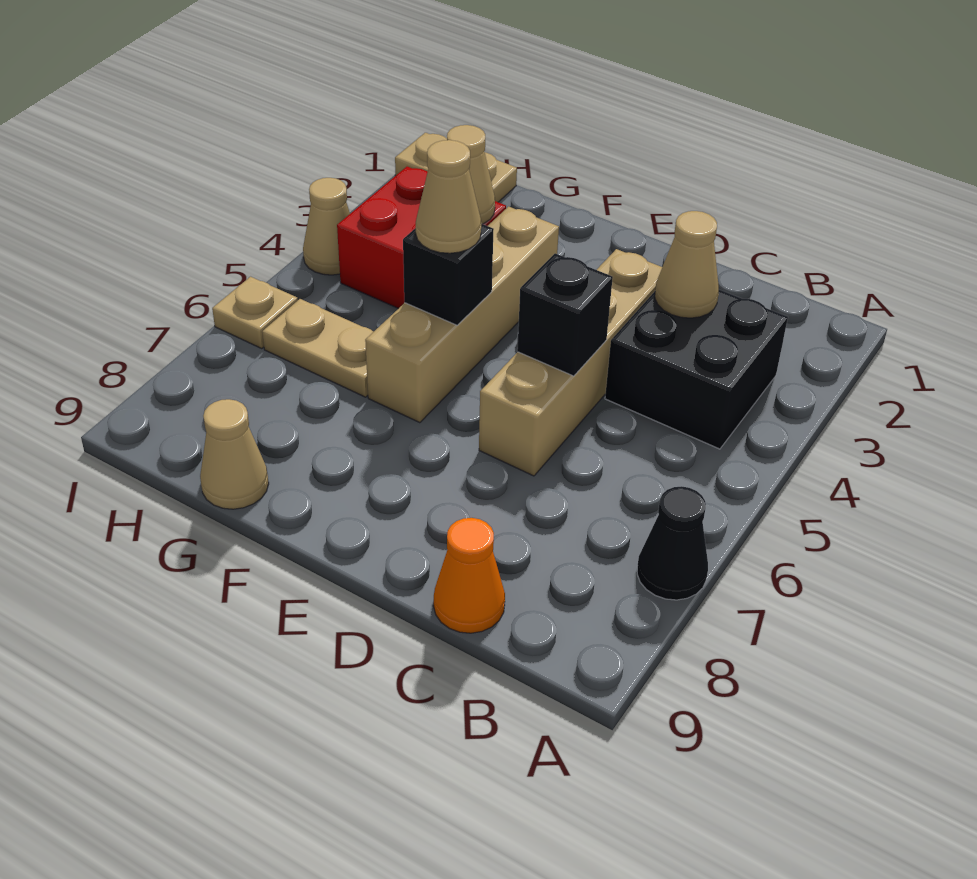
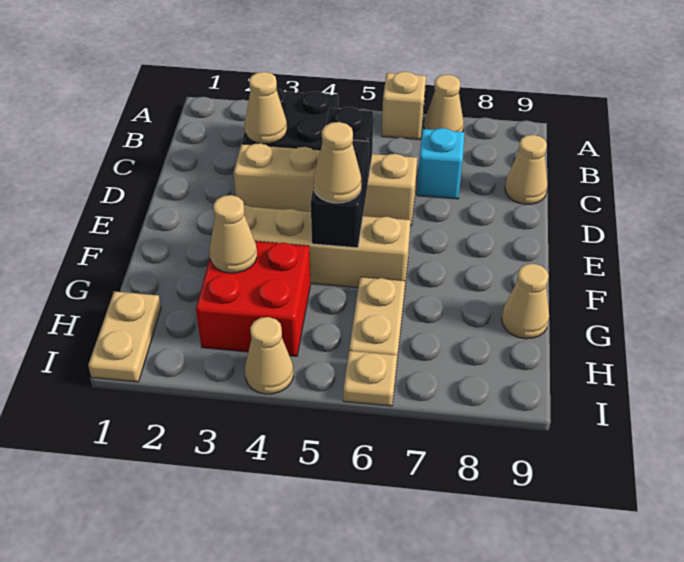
none -> tan 1x1 brick [382,72,426,140]
black 1x1 cone [637,486,708,600] -> tan 1x1 cone [424,75,464,132]
none -> cyan 1x1 brick [417,128,464,199]
orange 1x1 cone [434,518,505,633] -> tan 1x1 cone [505,135,548,204]
black 1x1 brick [403,224,494,325] -> black 1x2 brick [311,140,369,248]

